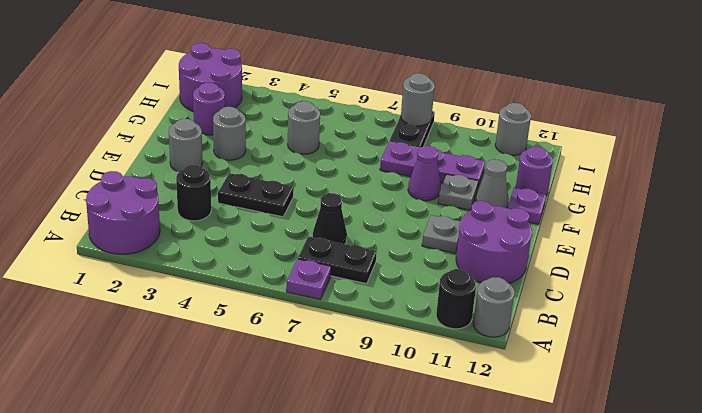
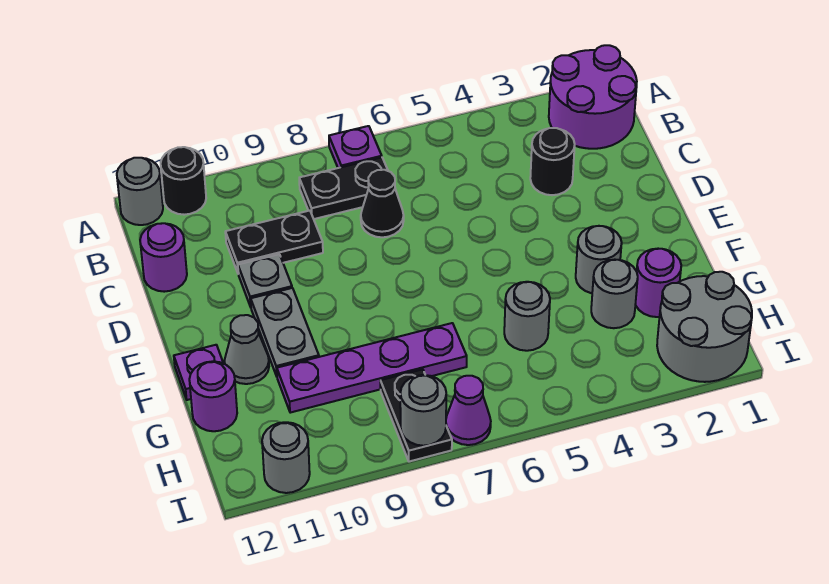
purple 2x2 round brick [456,201,532,283] -> purple 1x1 round brick [140,223,187,292]
black 1x2 plate [218,173,294,217] -> black 1x2 plate moved to [225,211,323,273]
grey 1x1 round brick [169,119,203,172] -> grey 1x1 round brick moved to [591,260,638,328]
purple 1x1 cone [408,146,441,201] -> purple 1x1 cone moved to [446,376,491,445]
grey 1x1 plate [438,174,478,210] -> grey 1x2 plate [251,288,319,376]
purple 1x3 plate [380,142,485,189] -> purple 1x4 plate [277,323,467,413]
purple 2x2 round brick [179,43,242,112] -> grey 2x2 round brick [657,272,752,382]

